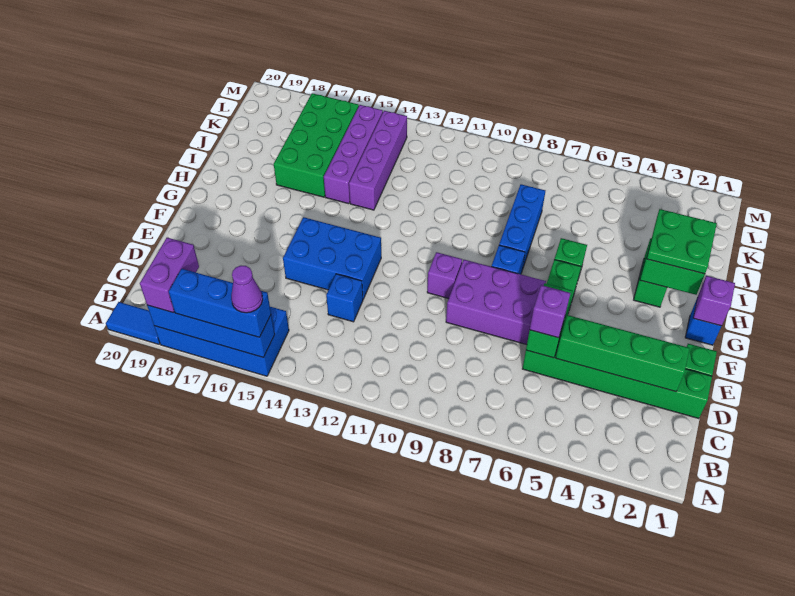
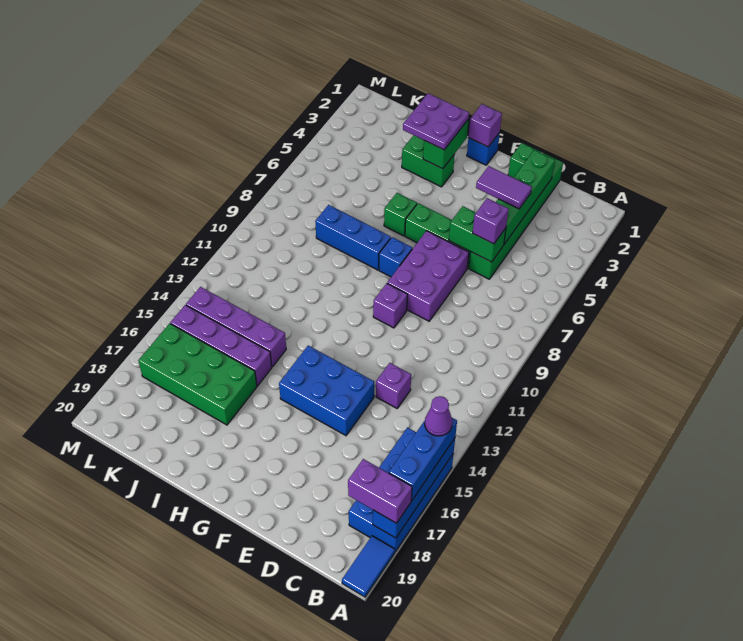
none -> purple 1x2 tile [476,166,532,209]
blue 1x1 brick [326,274,363,322] -> purple 1x1 brick [376,363,411,408]
blue 2x3 brick [283,217,381,299] -> blue 2x3 brick turned to [279,346,374,435]
green 2x2 plate [647,209,717,274] -> purple 2x2 plate [403,93,469,150]

